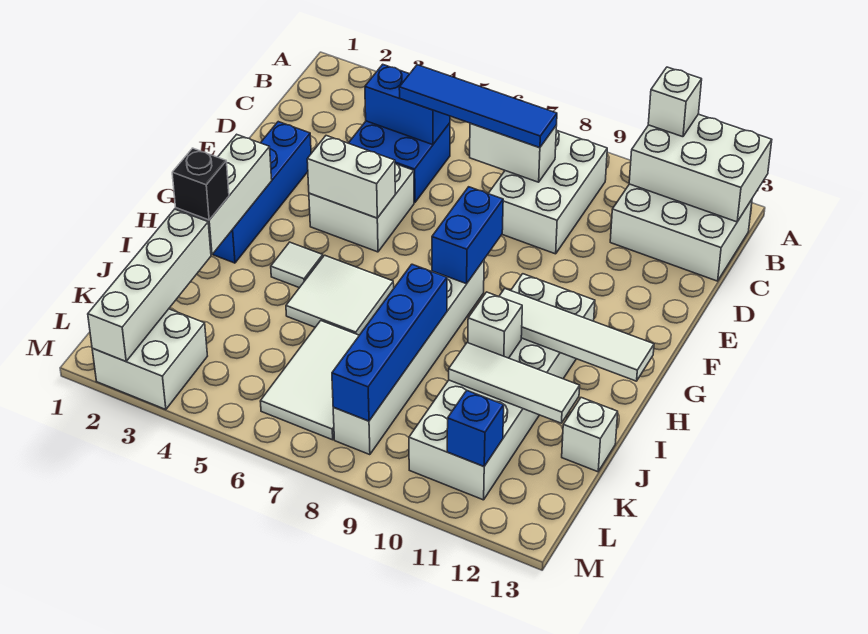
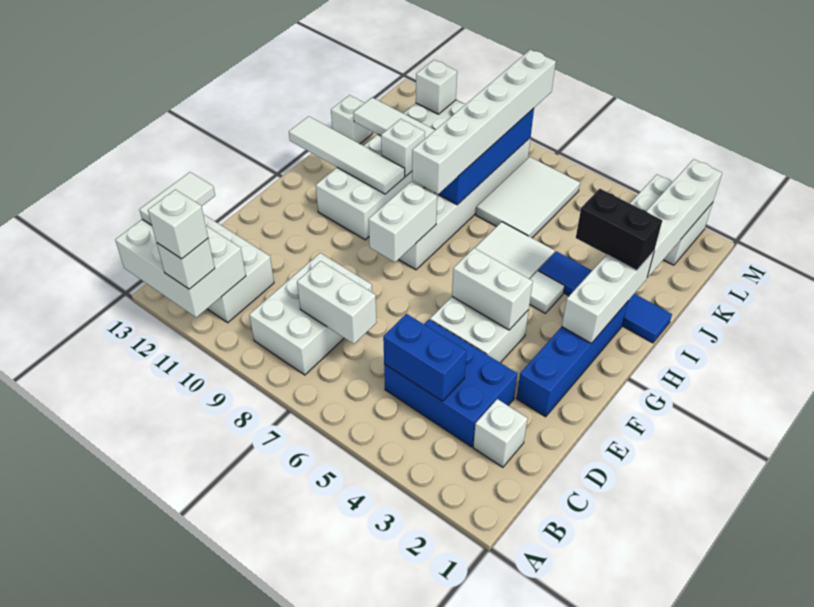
none -> white 1x1 brick [148,189,208,259]
none -> white 1x2 tile [140,172,215,225]
none -> white 1x1 brick [473,399,528,467]
blue 2x2 brick [349,121,450,203] -> blue 2x3 brick [384,320,517,447]
blue 1x4 tile [399,65,557,148] -> blue 1x4 tile moved to [538,251,672,343]
blue 1x2 brick [432,187,503,284] -> white 1x2 brick [369,182,437,262]
none -> white 1x6 brick [412,50,556,194]
black 1x1 brick [172,148,229,220] -> black 1x2 brick [576,189,662,271]
blue 1x1 brick [447,390,504,466] -> white 1x1 brick [416,60,457,114]

